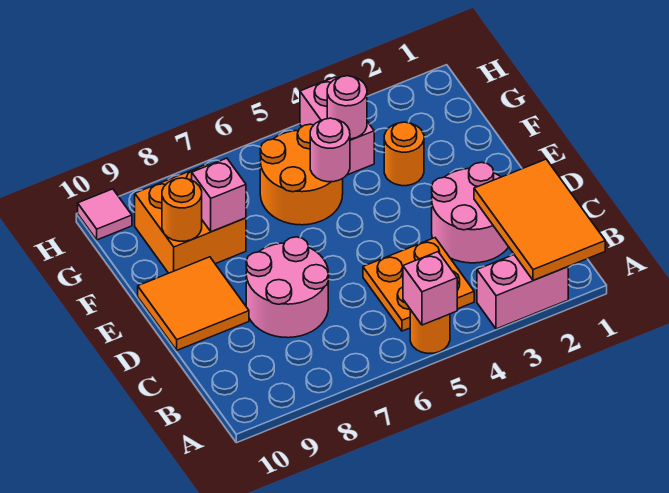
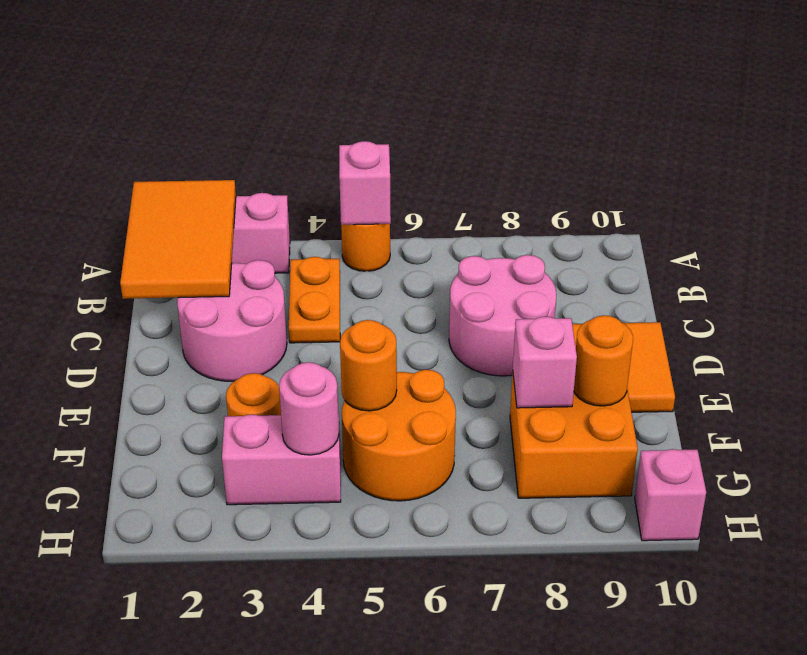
orange 2x2 plate [363,238,474,331] -> orange 1x2 plate [289,257,340,343]
pink 1x1 round brick [310,118,350,182] -> orange 1x1 round brick [340,320,397,411]
pink 1x2 brick [300,77,374,175] -> pink 1x2 brick turned to [222,414,341,505]
pink 1x1 tile [78,189,132,240] -> pink 1x1 brick [635,449,706,541]

